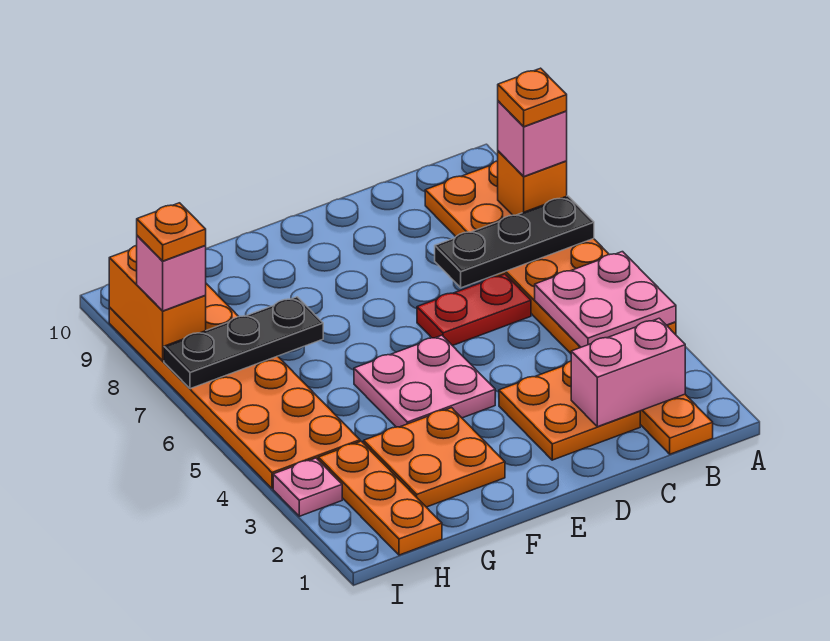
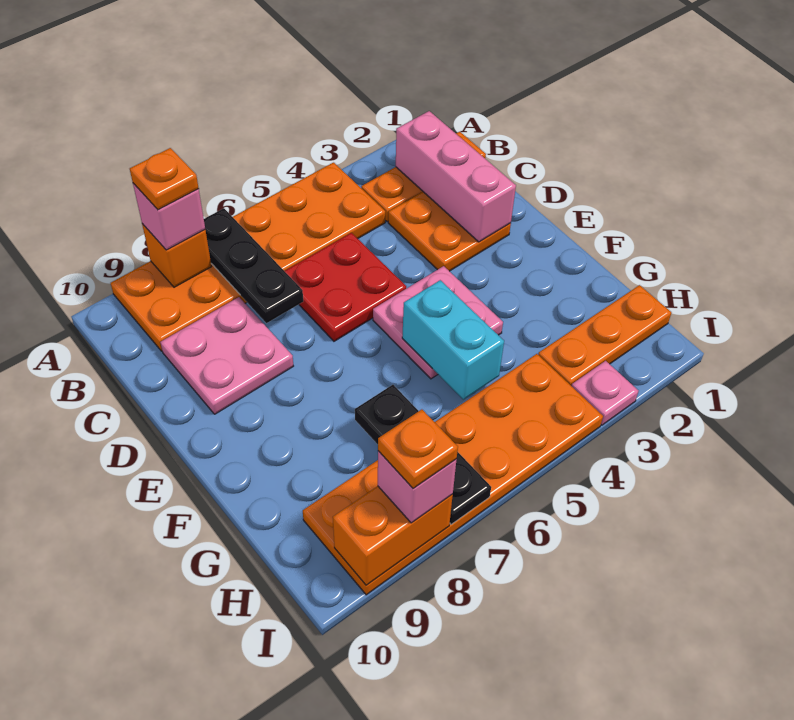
pink 2x2 plate [535,252,676,347] -> pink 2x2 plate moved to [160,297,293,414]
pink 1x2 brick [571,318,685,427] -> pink 1x3 brick [396,111,516,242]
red 1x2 plate [417,274,531,346] -> red 2x2 plate [285,233,406,341]
orange 2x2 plate [364,408,505,507] -> none
none -> cyan 1x2 brick [402,280,504,400]

